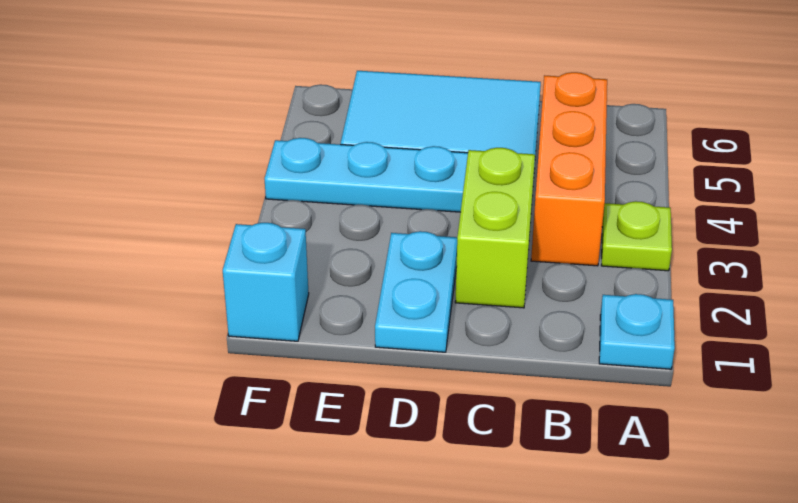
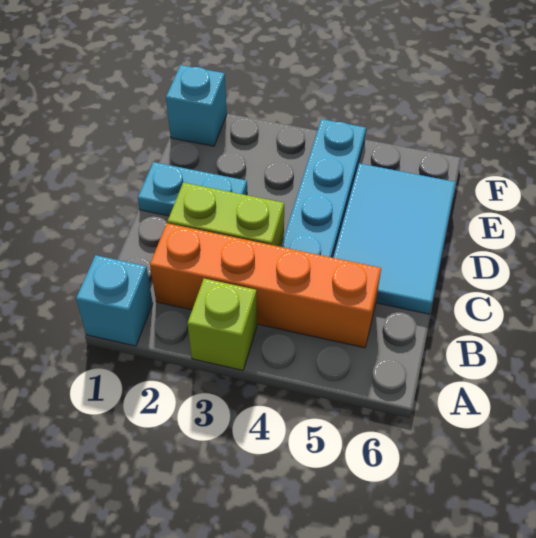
cyan 1x1 plate [599,294,675,369] -> cyan 1x1 brick [76,255,153,346]
lime 1x1 plate [601,201,672,271] -> lime 1x1 brick [187,279,257,370]
orange 1x3 brick [531,72,607,266] -> orange 1x4 brick [150,223,381,348]

